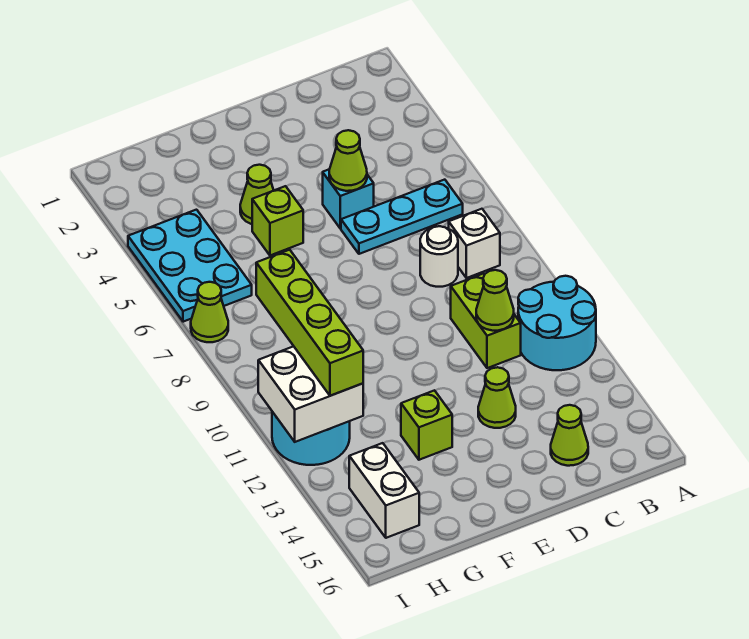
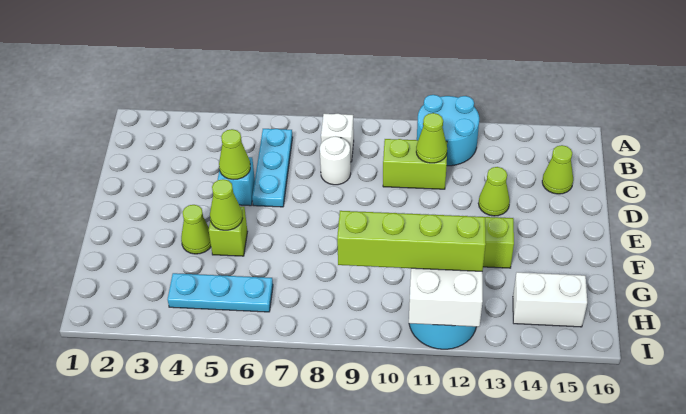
cyan 2x3 plate [128,210,252,322] -> cyan 1x3 plate [167,273,273,312]
lime 1x1 cone [191,282,228,342] -> lime 1x1 cone moved to [210,179,243,230]

